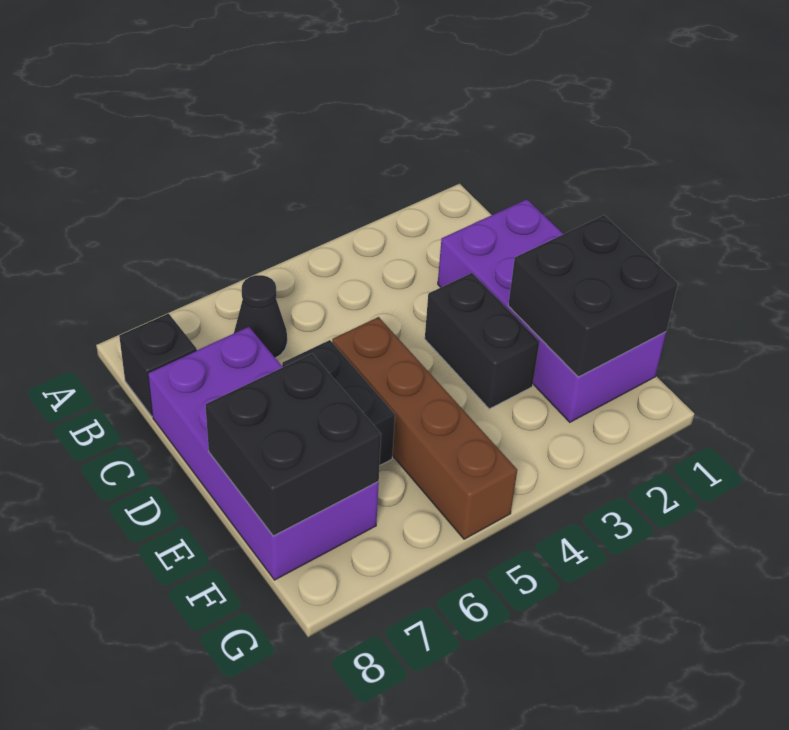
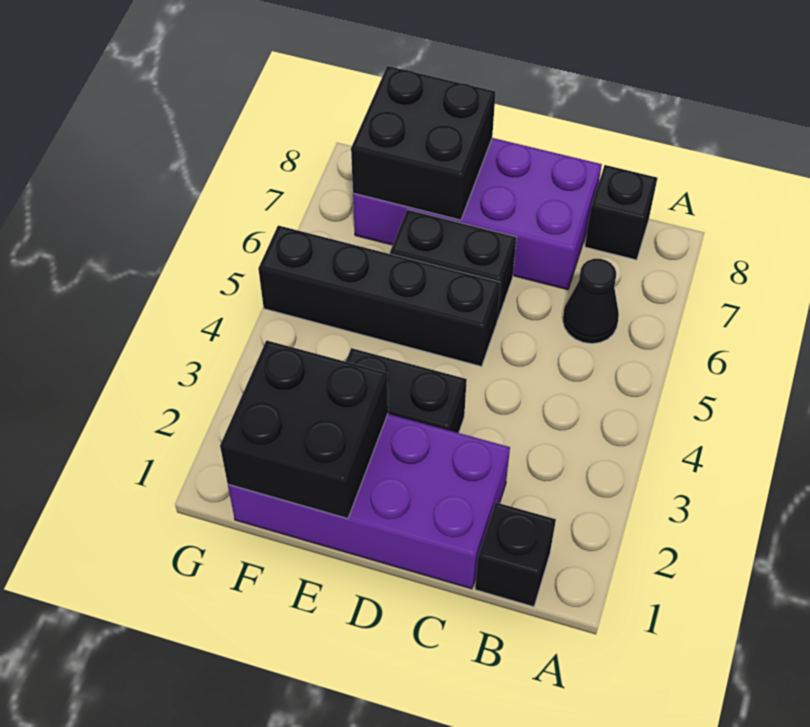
none -> black 1x1 brick [475,503,556,607]
brown 1x4 brick [332,317,517,539] -> black 1x4 brick [258,226,500,367]

